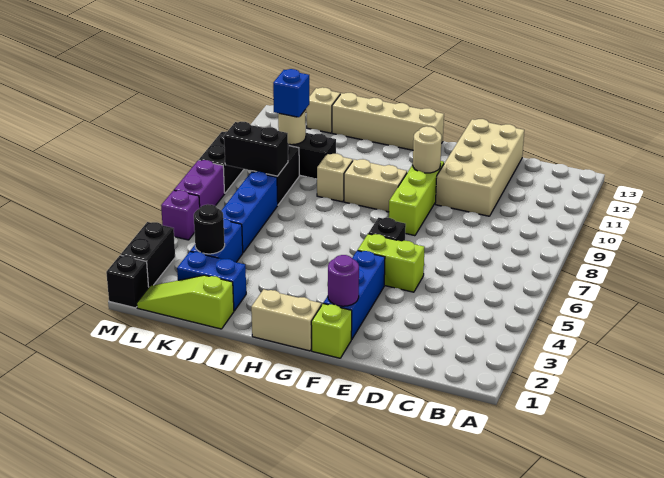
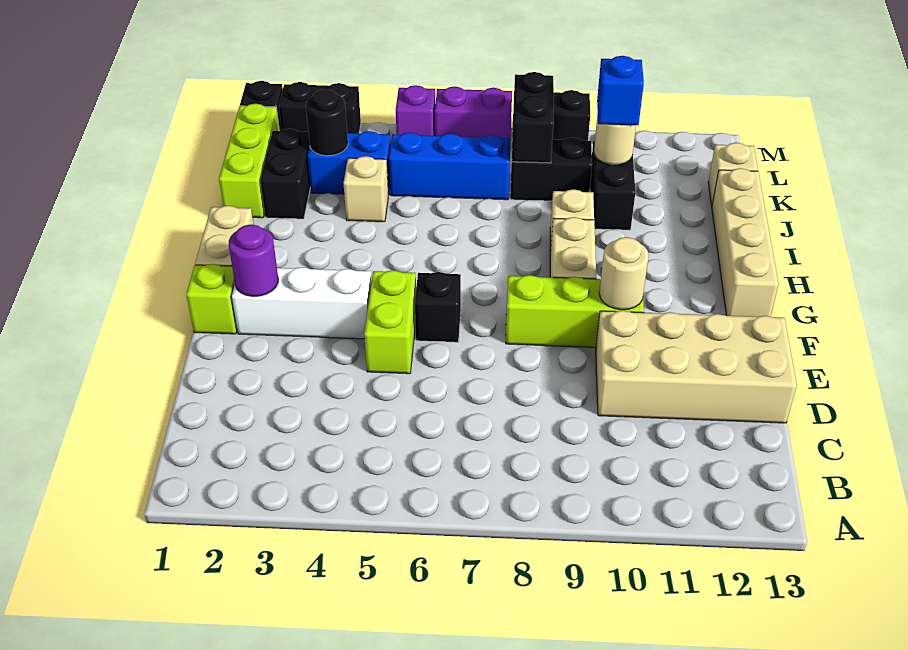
blue 1x3 brick [323,251,385,339] -> white 1x3 brick [232,267,372,339]
lime 1x3 slope [137,275,234,329] -> lime 1x3 brick [219,104,279,218]
blue 1x2 brick [177,252,246,311] -> black 1x2 brick [260,129,310,219]
none -> tan 1x1 brick [344,156,388,222]

